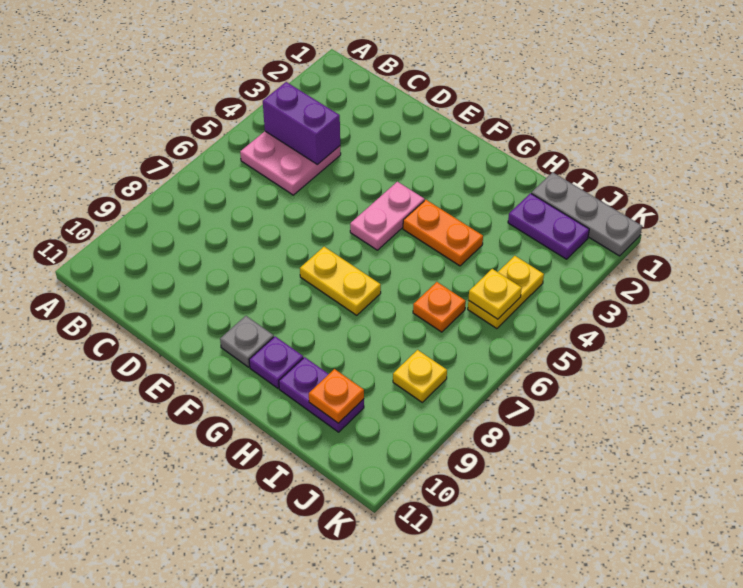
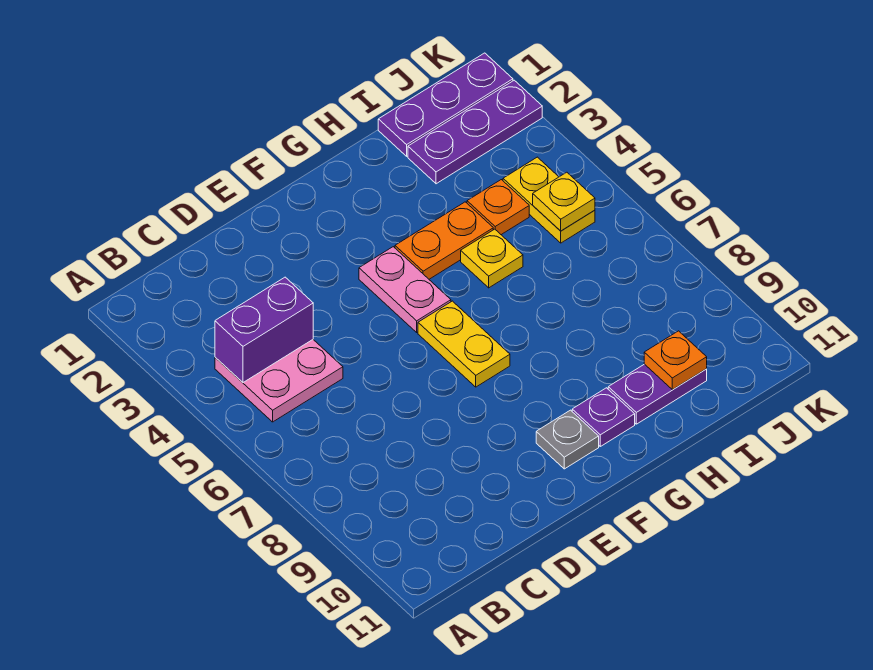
yellow 1x2 plate [300,247,381,315] -> yellow 1x2 plate turned to [418,301,510,387]
grey 1x3 plate [531,172,642,256] -> purple 1x3 plate [378,53,513,156]
purple 1x2 plate [508,193,589,259] -> purple 1x3 plate [408,80,542,184]
orange 1x1 plate [413,282,466,332] -> orange 1x1 plate moved to [467,180,529,235]
yellow 1x1 plate [393,350,447,402] -> yellow 1x1 plate moved to [461,229,523,288]

